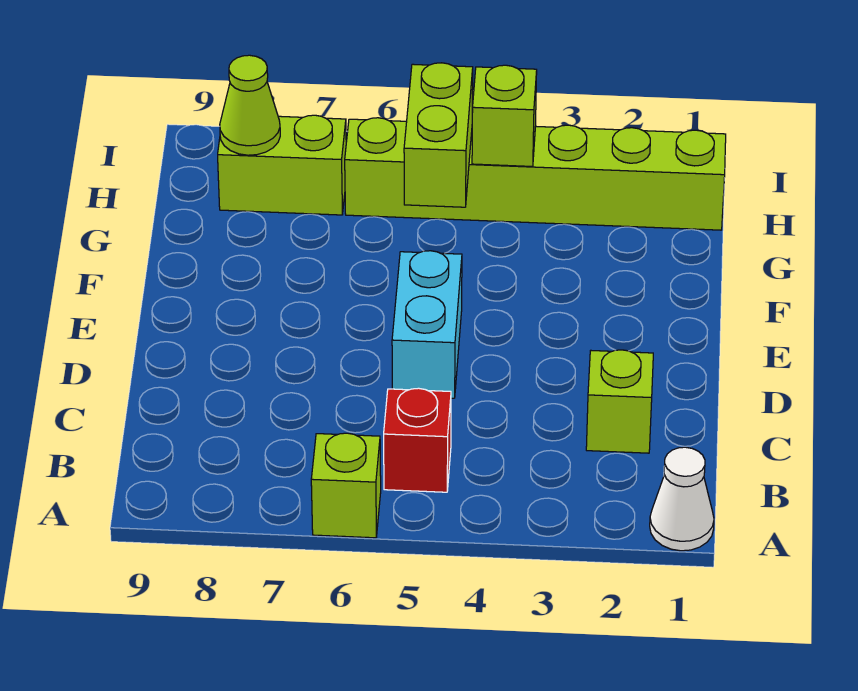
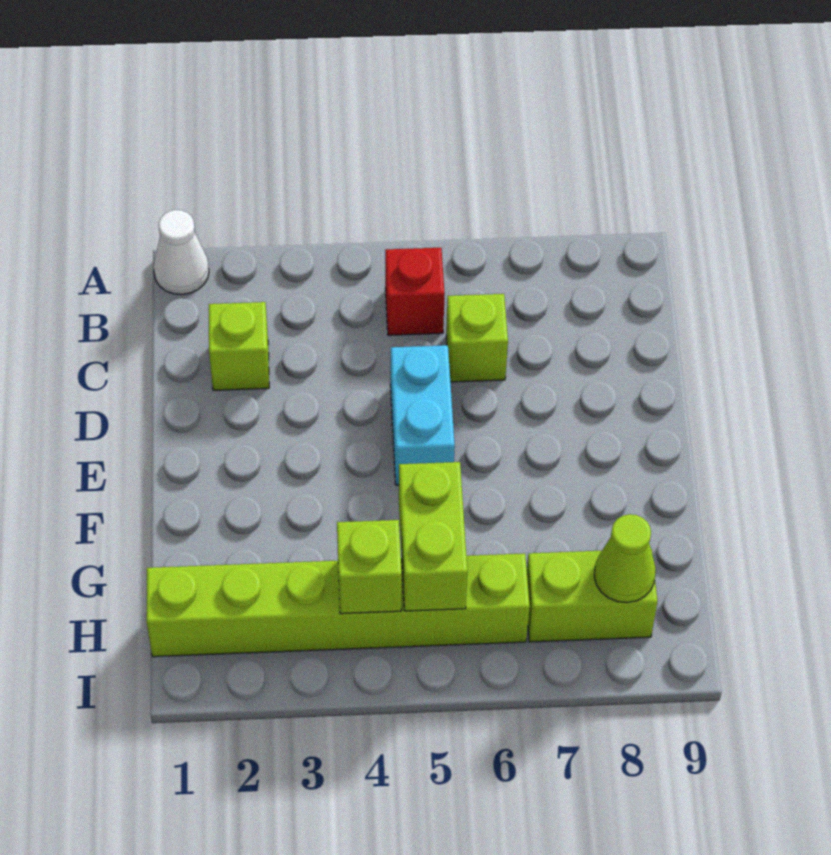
lime 1x1 brick [311,433,381,538] -> lime 1x1 brick moved to [446,294,508,382]

